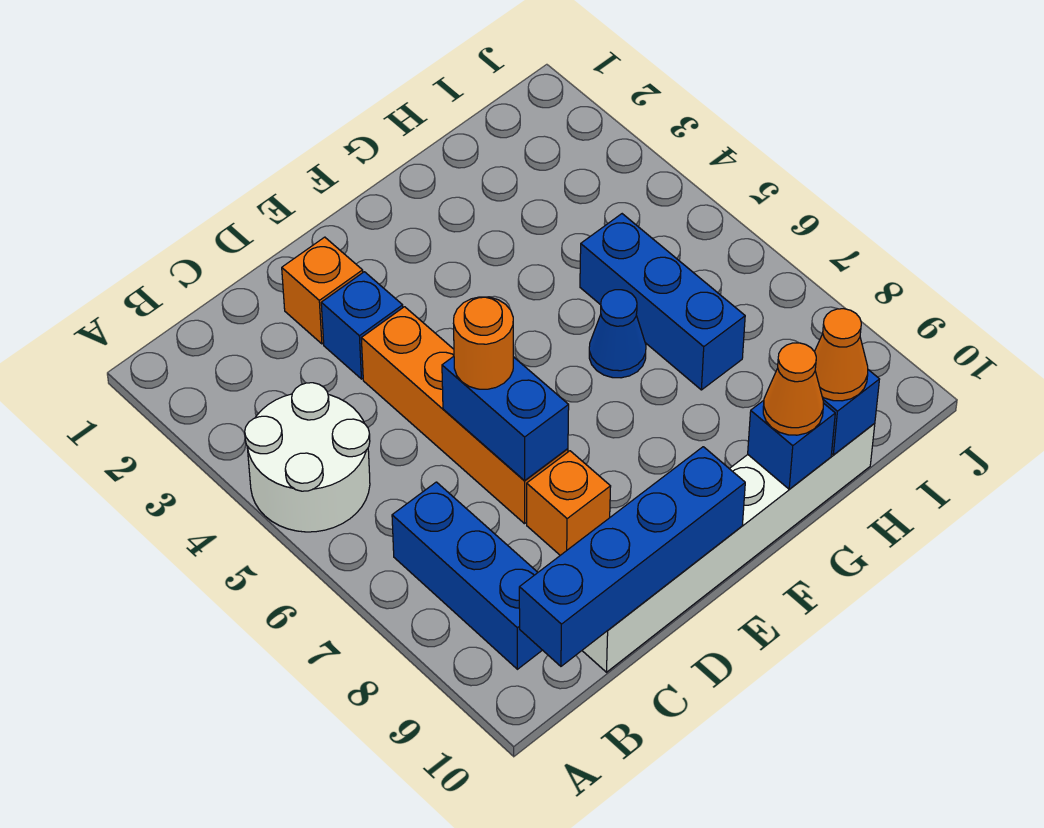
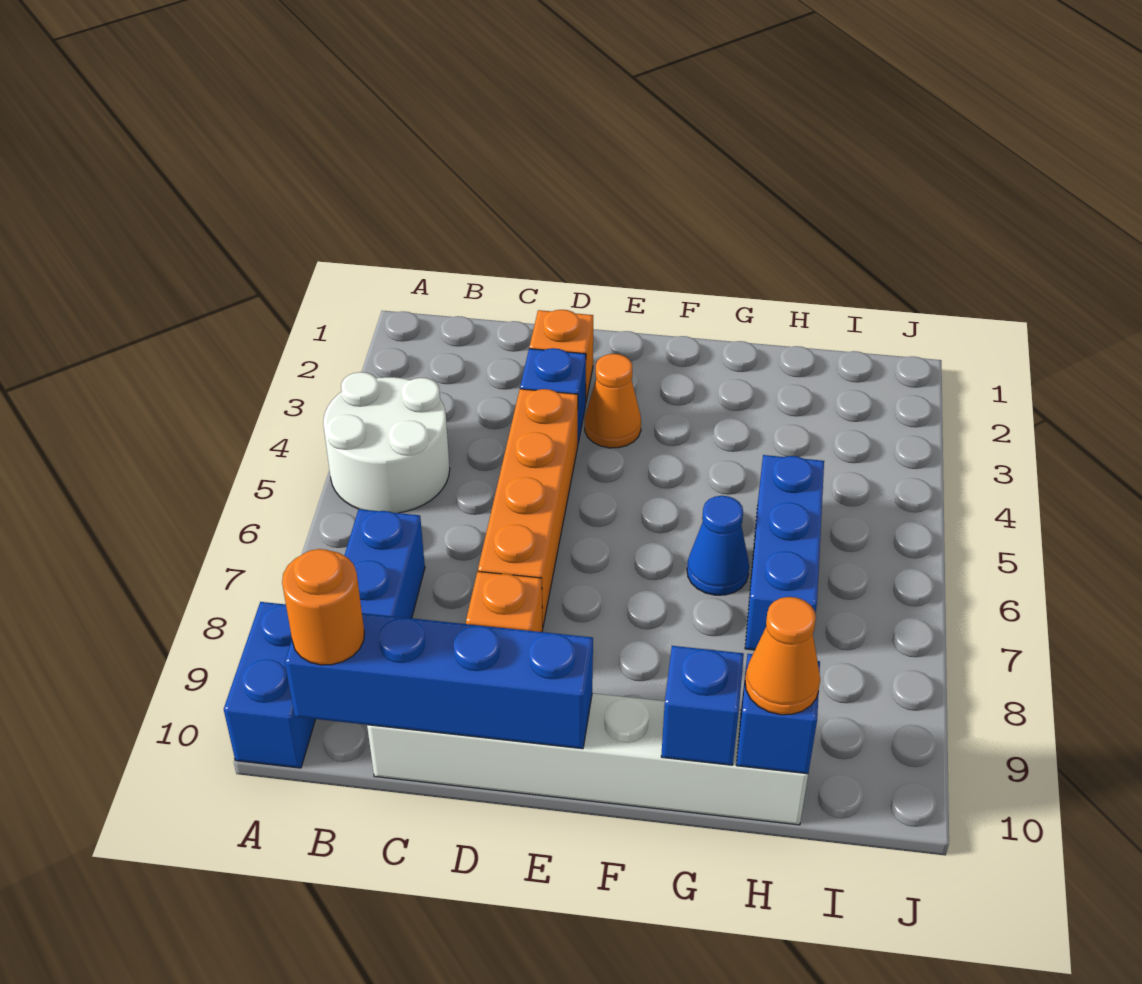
blue 1x2 brick [442,356,569,480] -> blue 1x2 brick moved to [224,602,315,768]
orange 1x1 round brick [453,297,513,389] -> orange 1x1 round brick moved to [282,549,364,665]
orange 1x1 cone [763,343,823,435] -> orange 1x1 cone moved to [585,354,641,448]

